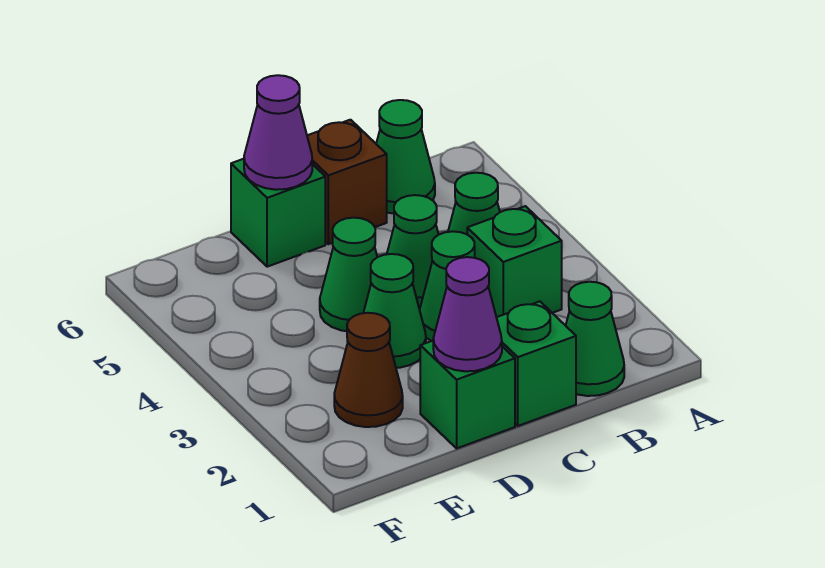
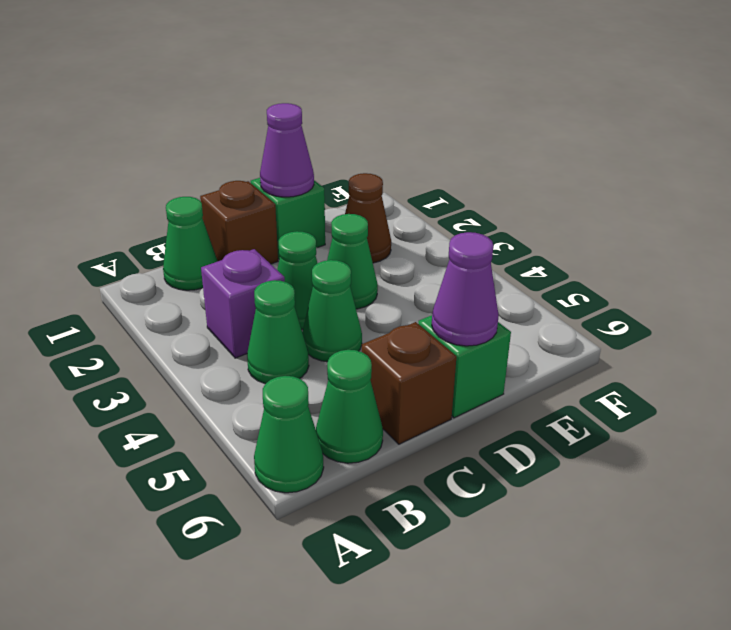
green 1x1 brick [467,206,562,317] -> purple 1x1 brick [201,249,285,358]
green 1x1 brick [496,301,576,426] -> brown 1x1 brick [200,181,278,264]
green 1x1 cone [320,218,377,331] -> green 1x1 cone moved to [254,376,324,493]

